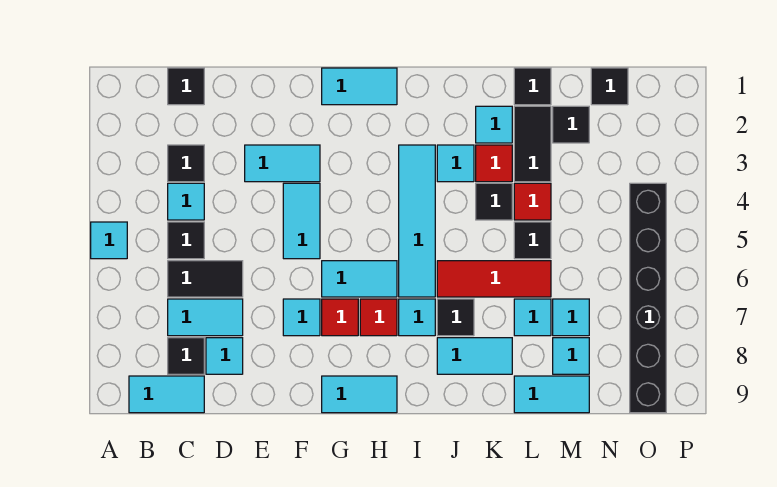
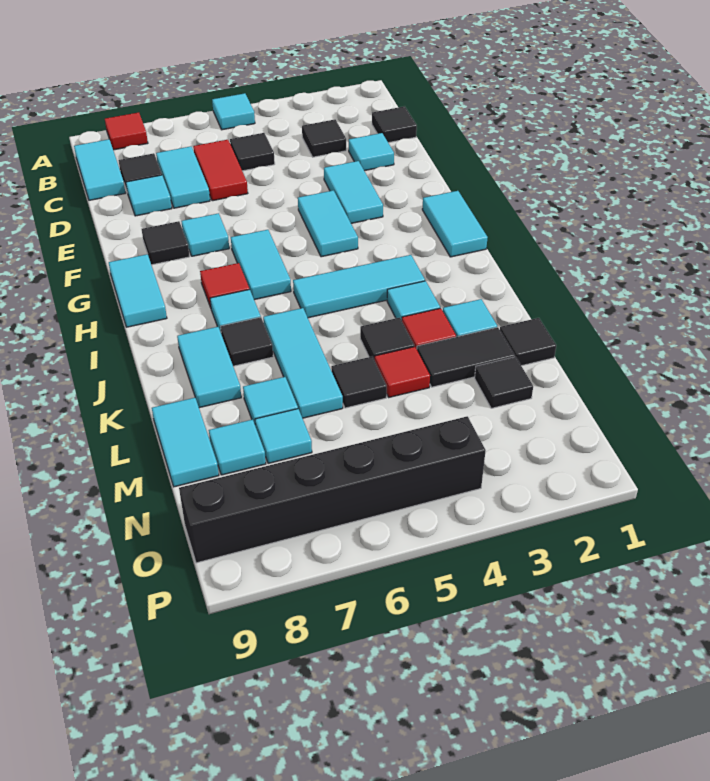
cyan 1x1 tile [168,183,204,220] -> cyan 1x1 tile moved to [349,133,394,171]
black 1x2 tile [168,261,243,297] -> red 1x2 tile [193,140,248,201]
cyan 1x2 tile [283,183,320,259] -> cyan 1x2 tile turned to [298,190,358,257]
red 1x1 tile [322,299,358,336] -> red 1x1 tile moved to [105,112,148,150]
cyan 1x4 tile [399,145,435,297] -> cyan 1x3 tile [293,255,425,318]
red 1x3 tile [437,261,551,297] -> cyan 1x3 tile [263,308,343,418]
black 1x1 tile [591,68,628,105] -> black 1x1 tile moved to [142,221,190,265]

